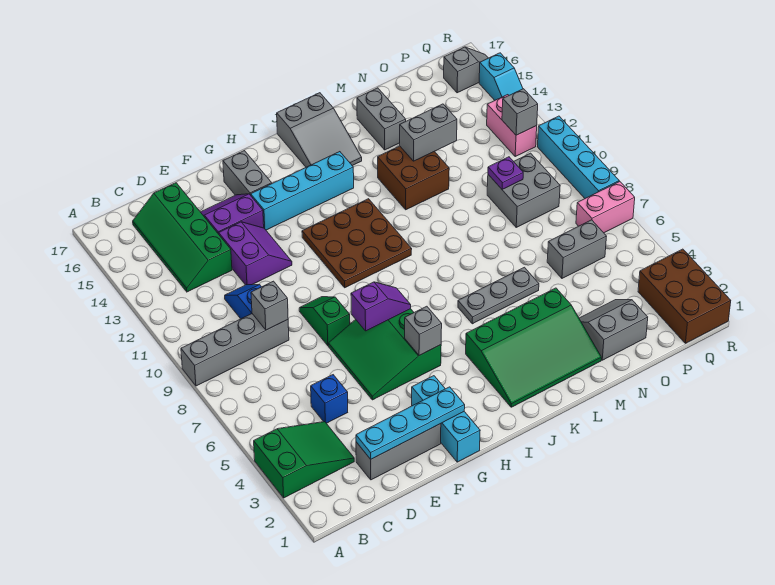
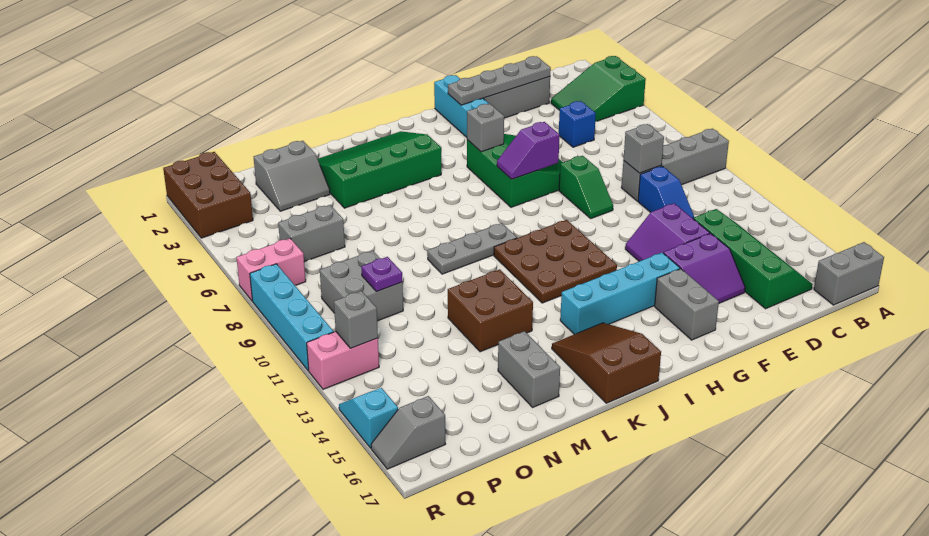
cyan 1x4 plate [356,387,465,459] -> grey 1x4 plate [448,56,551,105]
grey 2x3 slope [277,93,362,167] -> brown 2x3 slope [552,323,661,403]
grey 1x3 plate [458,267,539,324] -> grey 1x3 plate moved to [427,223,517,274]
grey 1x2 brick [400,104,457,161] -> grey 1x2 brick moved to [814,242,884,305]
pink 1x2 brick [487,95,537,156] -> pink 1x2 brick turned to [307,332,379,389]

